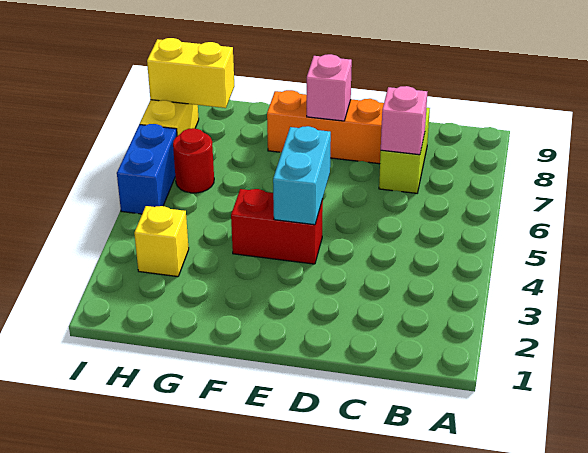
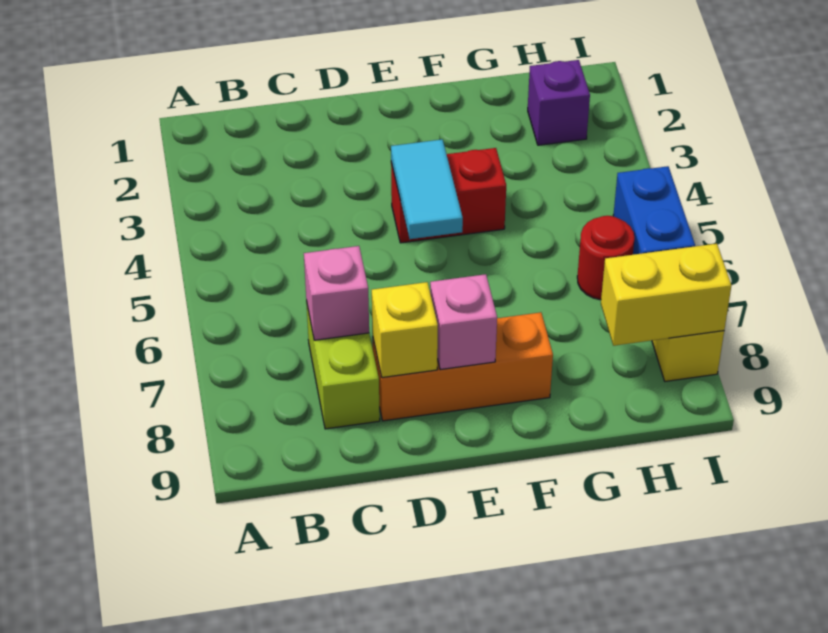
cyan 1x2 brick [273,126,331,225] -> cyan 1x2 tile [391,139,463,239]
none -> purple 1x1 brick [528,60,590,145]
yellow 1x1 brick [134,206,189,277] -> yellow 1x1 brick moved to [372,282,438,378]

